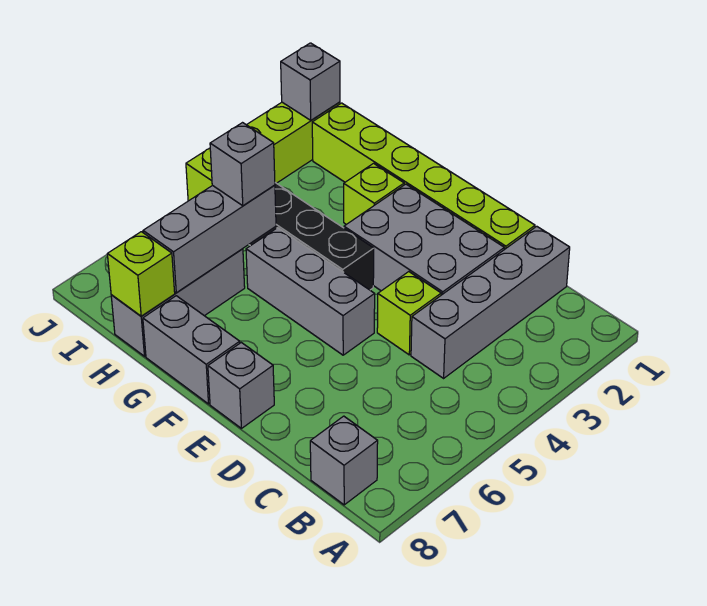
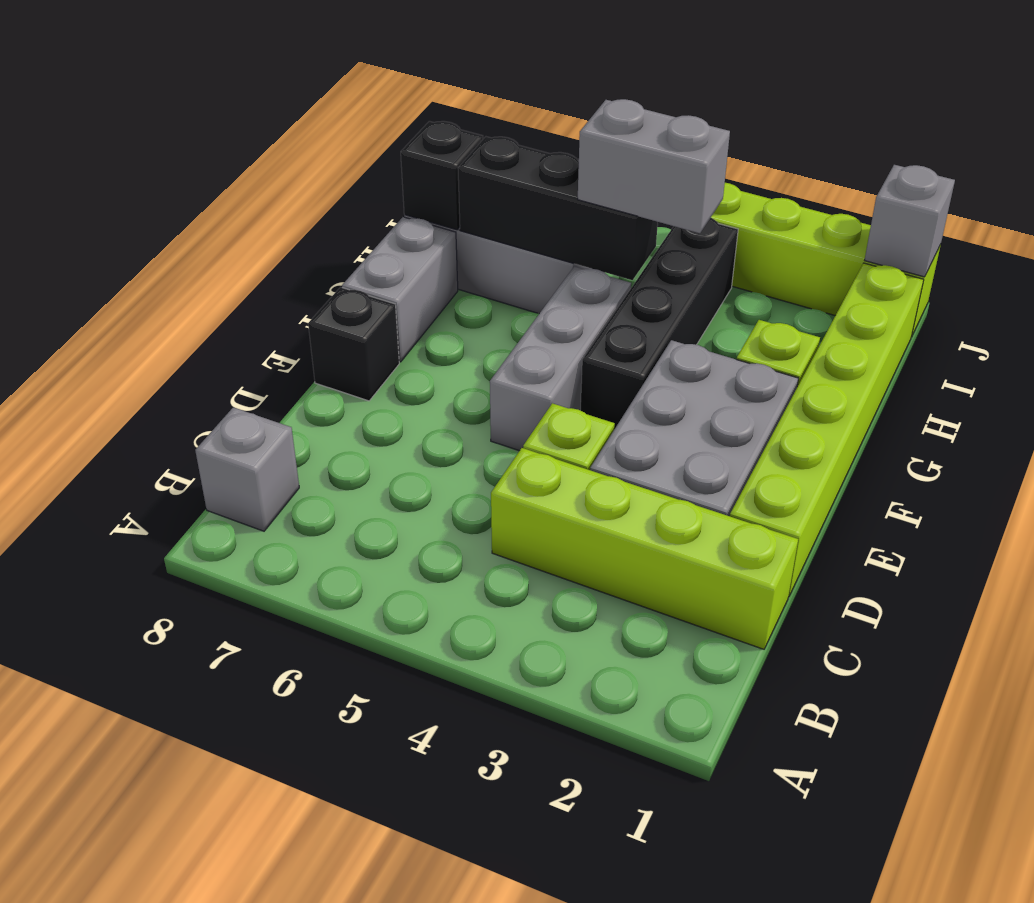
grey 1x4 brick [411,226,570,378] -> lime 1x4 brick [491,448,798,649]
grey 1x1 brick [208,343,274,428] -> black 1x1 brick [308,287,399,401]
grey 1x3 brick [143,185,276,293] -> black 1x3 brick [458,137,658,280]
grey 1x1 brick [210,123,275,206] -> grey 1x2 brick [578,99,730,233]
lime 1x1 brick [107,232,175,316] -> black 1x1 brick [401,121,483,230]

